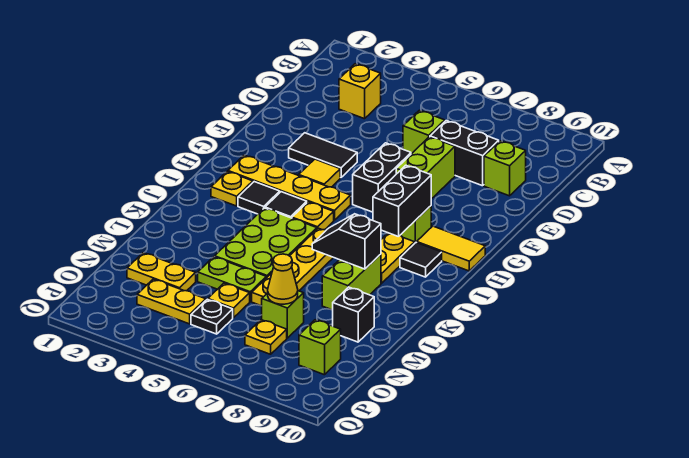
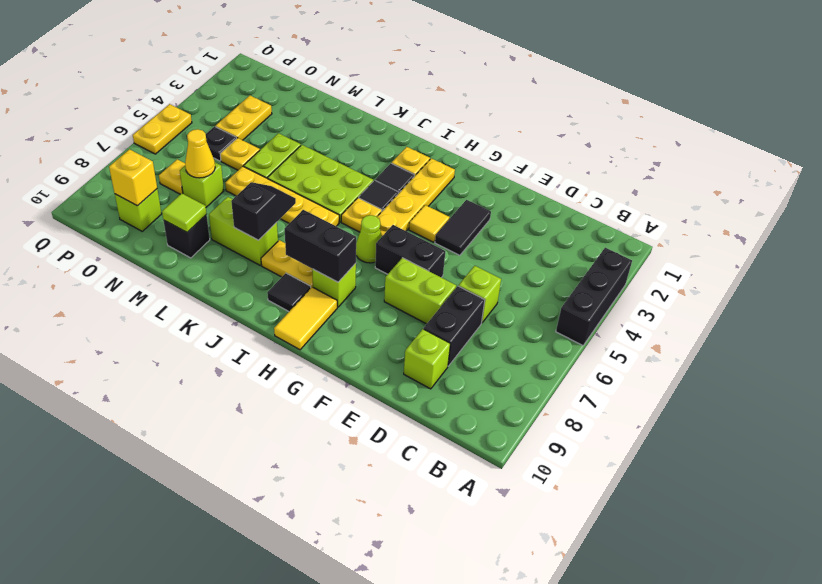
none -> black 1x3 brick [556,248,632,345]
yellow 1x1 brick [339,64,381,119] -> yellow 1x1 brick moved to [109,149,157,206]
none -> lime 1x1 cone [356,215,382,263]
none -> lime 1x1 tile [162,193,207,232]
yellow 1x2 plate [127,253,196,291] -> yellow 1x2 plate moved to [133,104,192,154]

